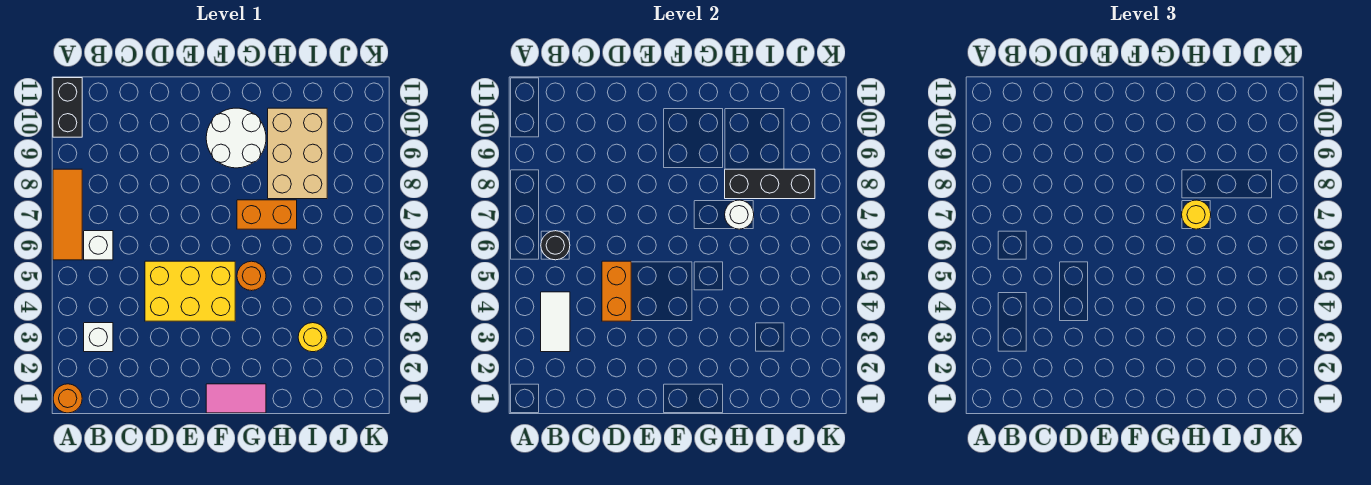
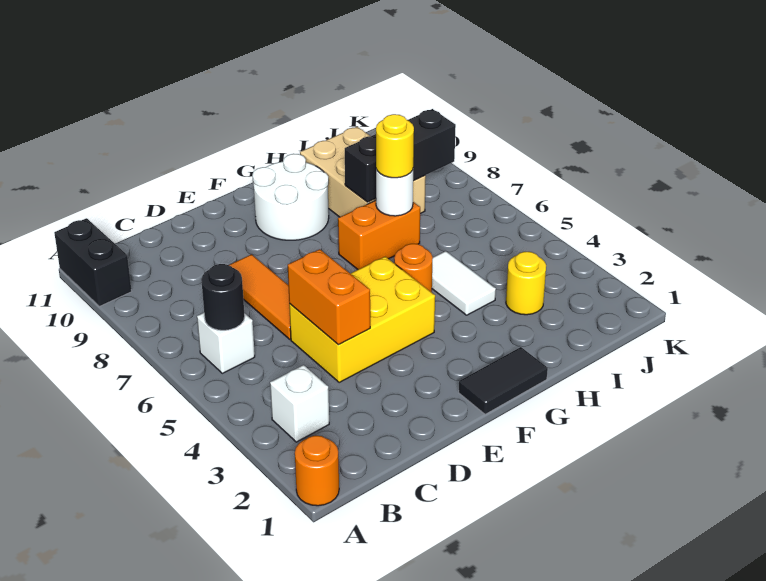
orange 1x3 tile [53,169,82,260] -> orange 1x3 tile moved to [229,254,291,339]
white 1x2 tile [541,292,570,352] -> white 1x2 tile moved to [432,251,496,315]
pink 1x2 tile [206,384,266,413] -> black 1x2 tile [459,347,548,414]

